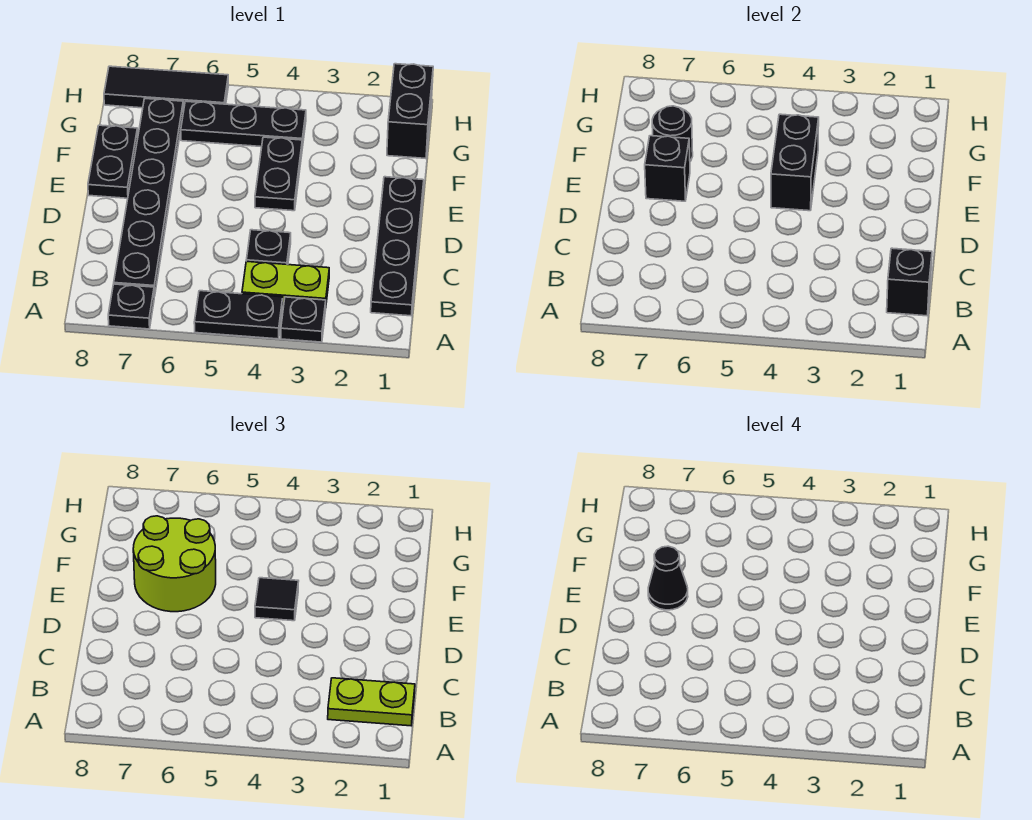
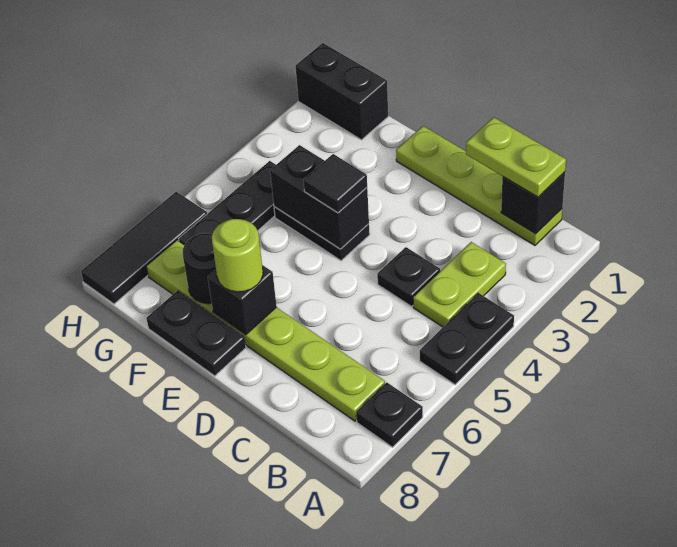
black 1x1 plate [281,297,326,342] -> none
black 1x4 plate [371,177,424,316] -> lime 1x4 plate [396,126,562,245]
lime 1x2 plate [328,678,415,726] -> lime 1x2 plate turned to [466,117,566,197]
black 1x6 plate [114,99,183,296] -> lime 1x6 plate [146,240,385,421]
lime 2x2 round brick [133,516,216,612] -> lime 1x1 round brick [212,219,263,292]
black 1x1 cone [648,546,688,610] -> none

